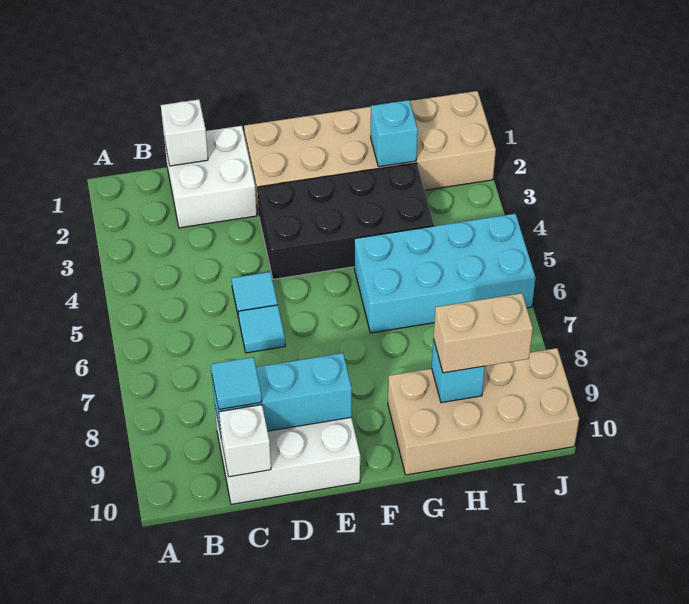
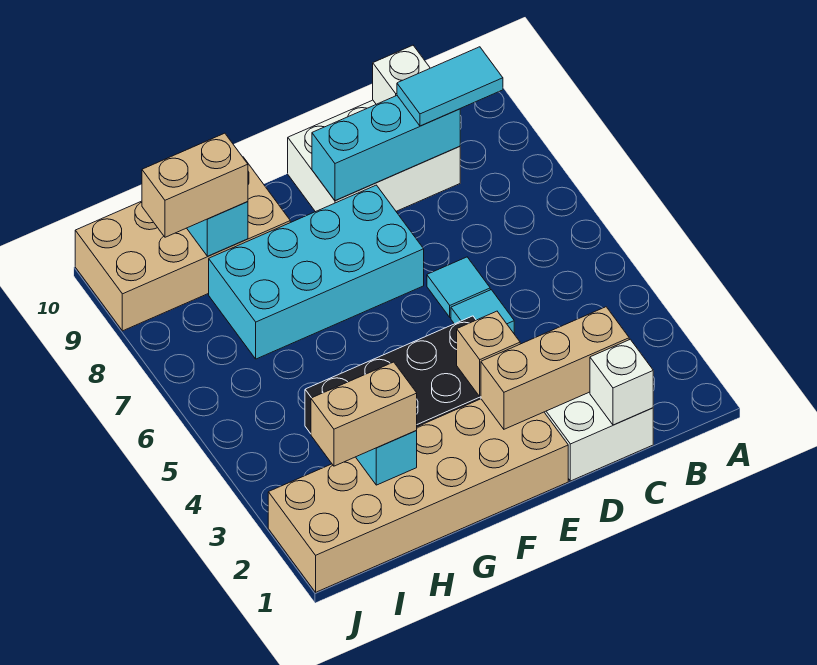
none -> tan 1x3 brick [481,307,629,429]
cyan 1x1 tile [211,357,262,409] -> cyan 1x2 tile [397,47,503,126]
none -> tan 1x1 brick [457,311,520,397]
cyan 2x4 brick [354,214,535,333] -> cyan 2x4 brick moved to [209,185,424,359]
none -> tan 1x2 brick [311,362,417,466]

